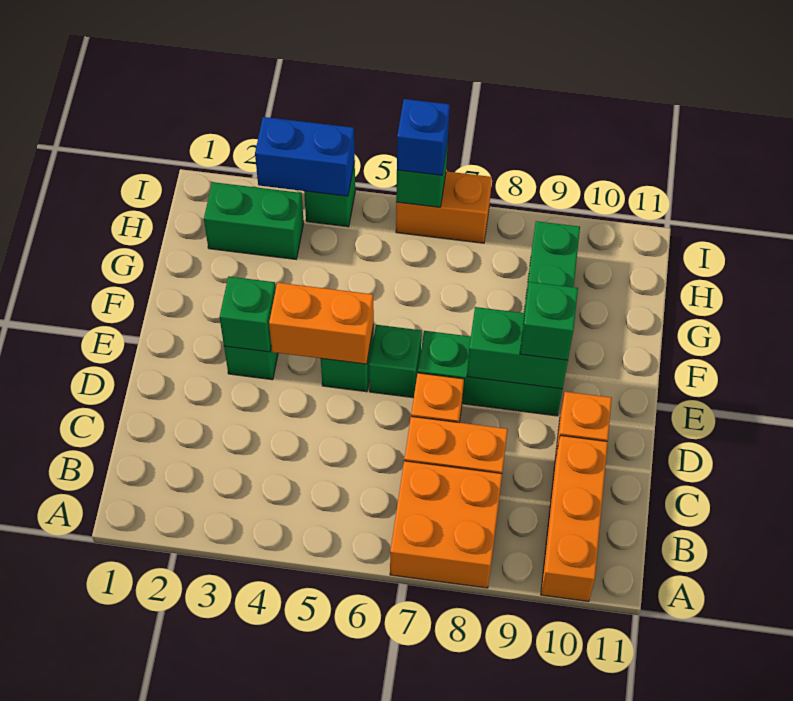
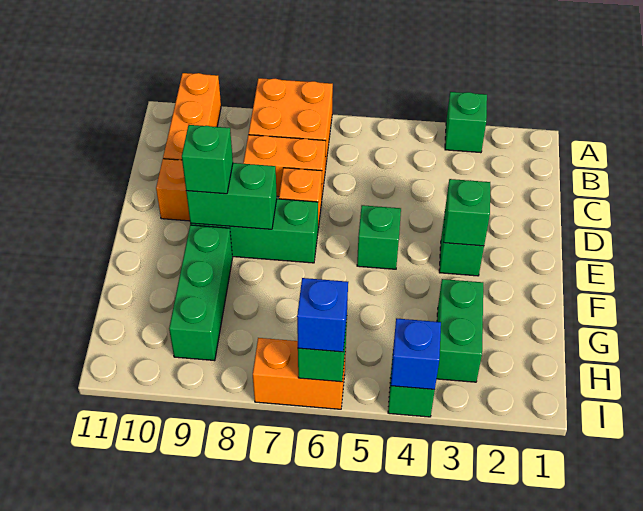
orange 1x2 brick [269,283,374,364] -> none
green 1x1 brick [369,325,422,398] -> green 1x1 brick moved to [445,92,487,153]
green 1x2 brick [204,182,304,259] -> green 1x2 brick turned to [437,279,483,382]
blue 1x2 brick [255,117,355,196] -> blue 1x1 brick [391,318,441,390]

